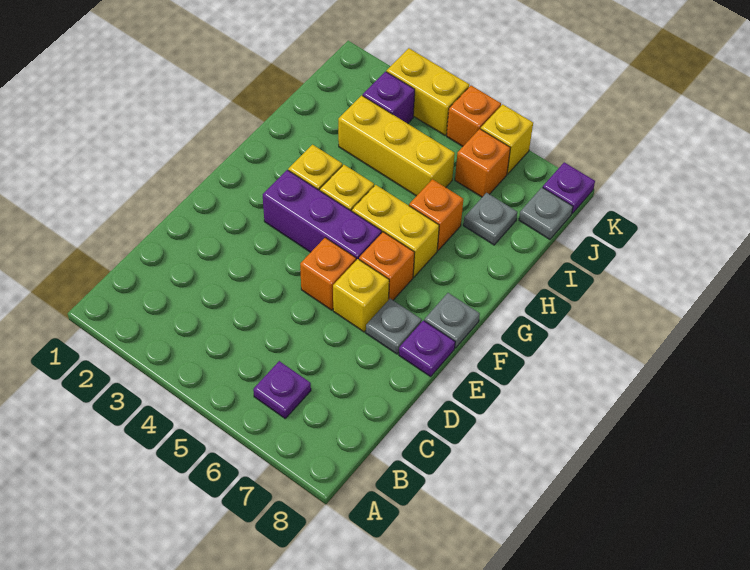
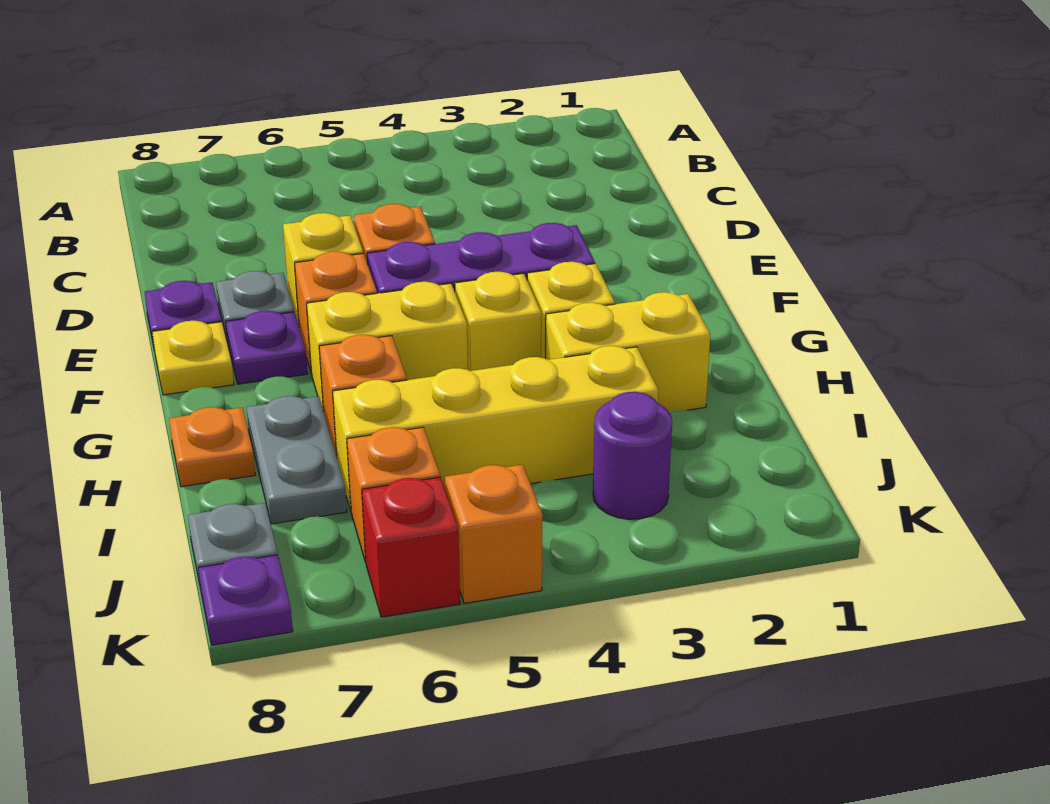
purple 1x1 plate [253,361,311,418] -> purple 1x1 plate moved to [226,311,308,384]
grey 1x1 plate [424,293,480,348] -> yellow 1x1 plate [152,321,234,395]
none -> orange 1x1 plate [169,407,255,487]
yellow 1x3 brick [338,95,455,196] -> yellow 1x4 brick [333,346,658,510]
grey 1x1 plate [463,193,517,245] -> grey 1x2 plate [246,396,347,524]
purple 1x1 brick [363,72,415,124] -> purple 1x1 round brick [593,392,672,519]
yellow 1x2 brick [386,48,469,135] -> yellow 1x2 brick moved to [546,292,710,413]
yellow 1x1 brick [481,104,533,174] -> red 1x1 brick [362,477,460,617]

